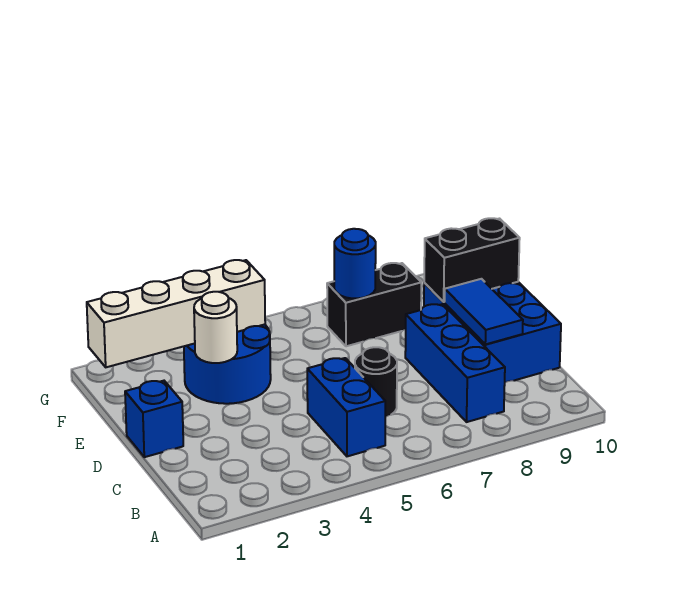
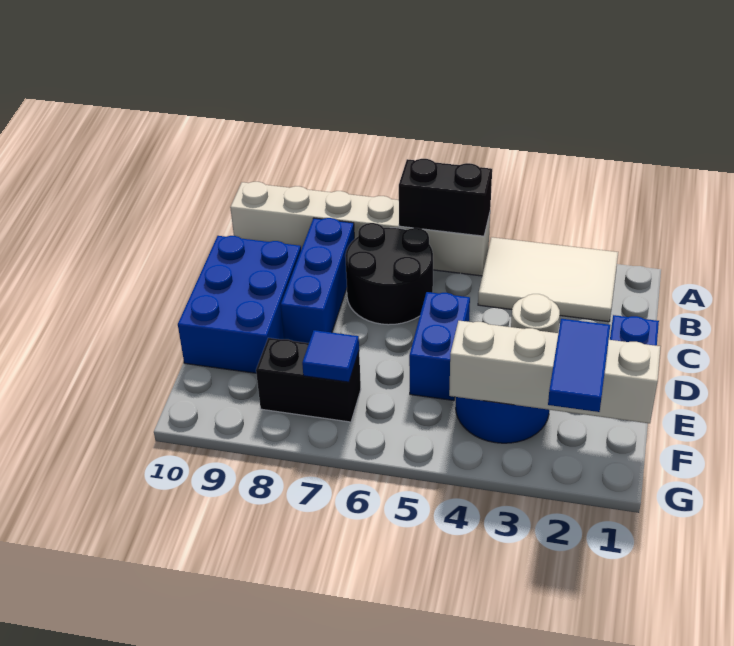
none -> white 2x3 tile [478,237,618,322]
none -> white 1x6 brick [230,182,490,276]
blue 1x2 brick [307,358,385,456] -> blue 1x2 brick moved to [409,292,470,401]
black 1x1 round brick [355,347,397,417] -> black 2x2 round brick [345,223,433,325]
blue 1x2 tile [445,279,523,344] -> blue 1x2 tile moved to [548,319,610,412]
black 1x2 brick [424,218,520,302] -> black 1x2 brick moved to [399,159,492,236]
blue 1x1 round brick [334,229,376,298] -> blue 1x1 tile [302,330,359,382]

